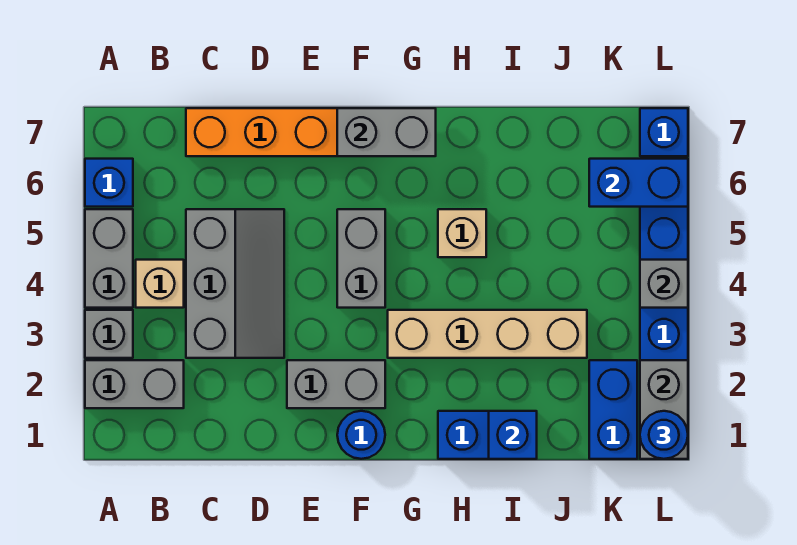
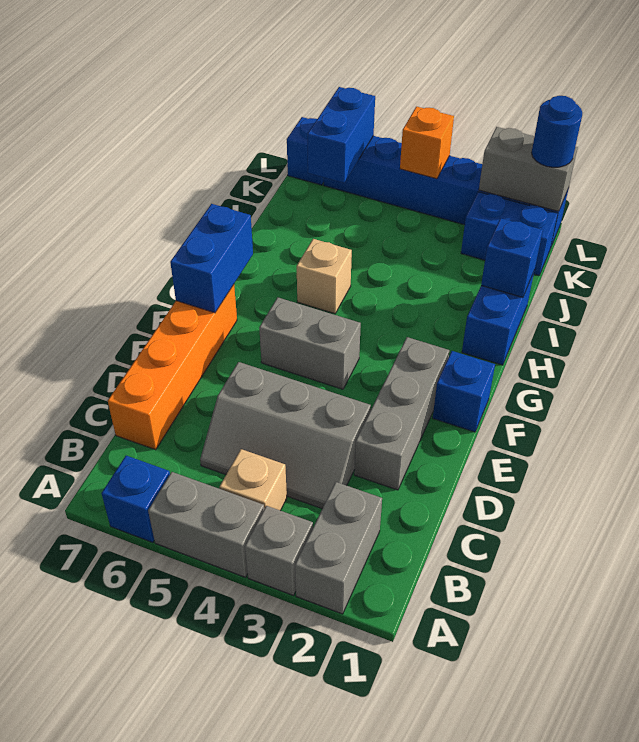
grey 2x3 slope [186,209,284,358] -> grey 2x3 slope turned to [200,362,371,509]
grey 1x2 brick [287,360,385,408] -> grey 1x3 brick [354,337,449,490]
blue 1x1 round brick [337,411,385,459] -> blue 1x1 brick [433,351,495,432]
grey 1x2 brick [337,108,436,156] -> blue 1x2 brick [170,204,253,313]
tan 1x4 brick [388,310,587,358] -> none
grey 1x1 brick [640,260,688,308] -> orange 1x1 brick [400,107,454,179]

